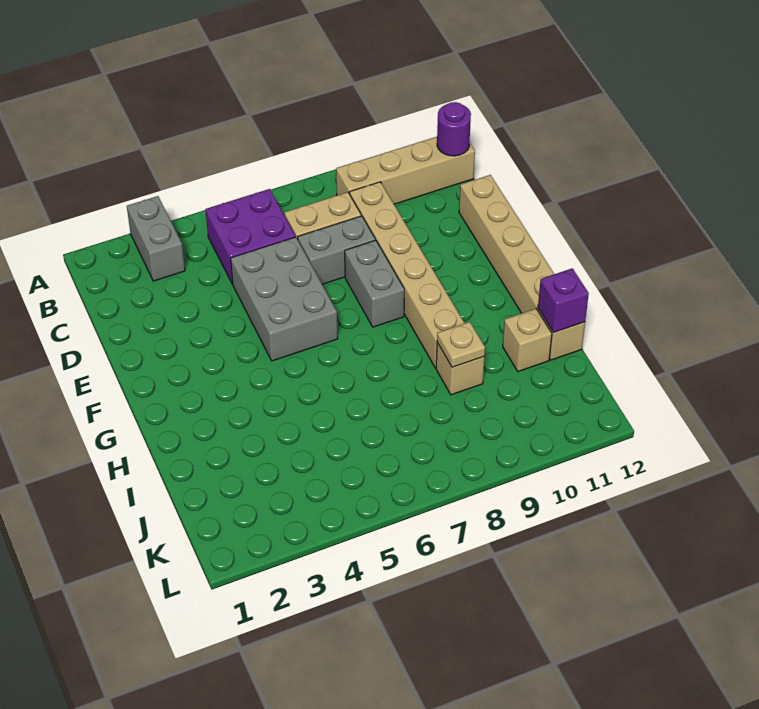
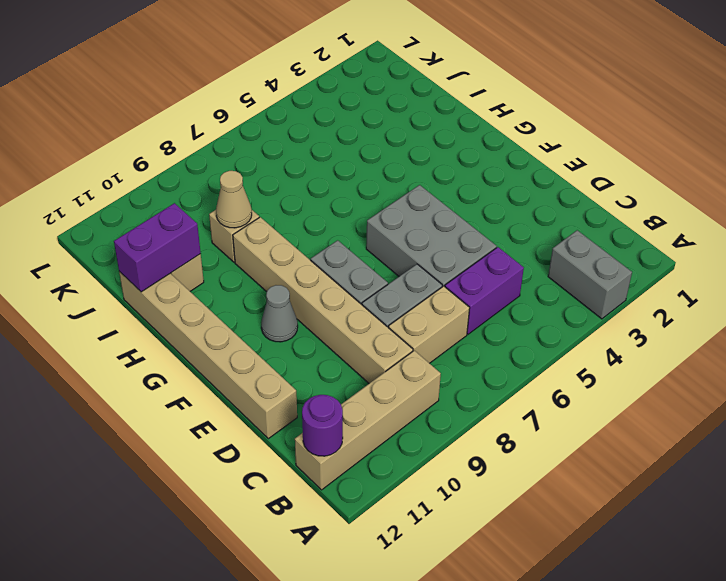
purple 2x2 brick [205,189,295,284] -> purple 1x2 brick [445,247,524,334]
none -> grey 1x1 cone [261,285,298,342]
tan 1x1 plate [437,322,485,367] -> tan 1x1 cone [216,171,252,228]
purple 1x1 brick [538,268,589,332] -> purple 1x2 brick [114,203,201,292]

